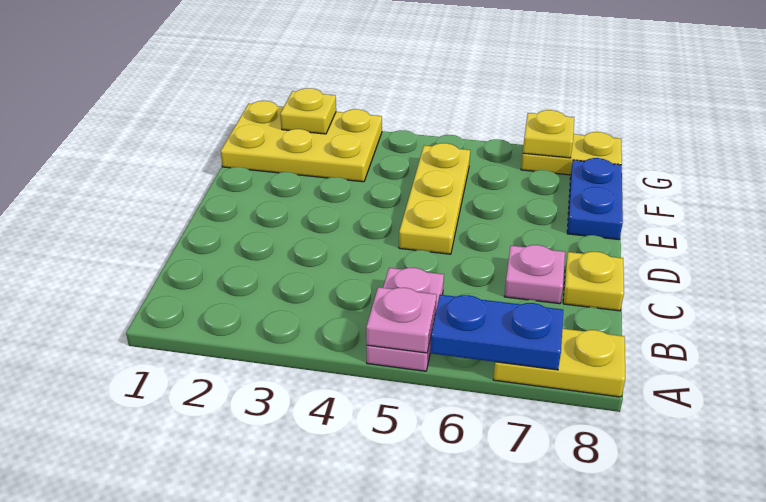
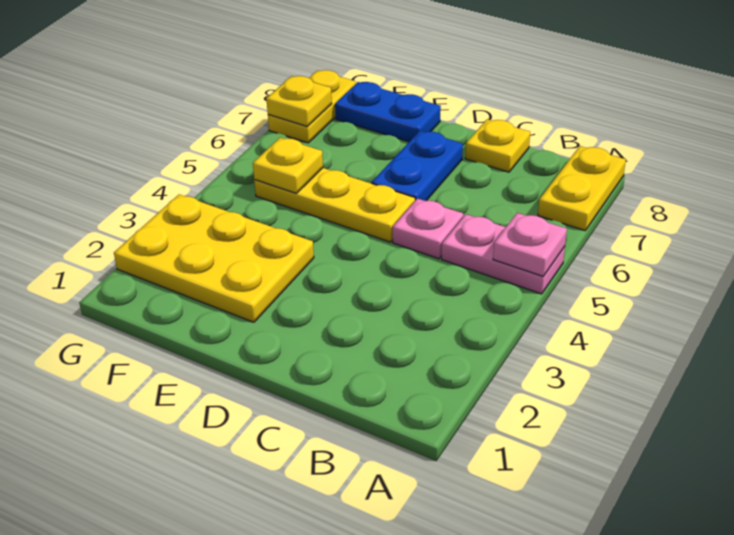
blue 1x2 plate [430,295,563,370] -> blue 1x2 plate moved to [372,131,463,201]
pink 1x1 plate [504,245,565,304] -> pink 1x1 plate moved to [393,199,463,259]
yellow 2x3 plate [221,101,382,182] -> yellow 2x3 plate turned to [114,194,314,322]
yellow 1x1 plate [280,88,336,134] -> yellow 1x1 plate moved to [253,138,323,193]

